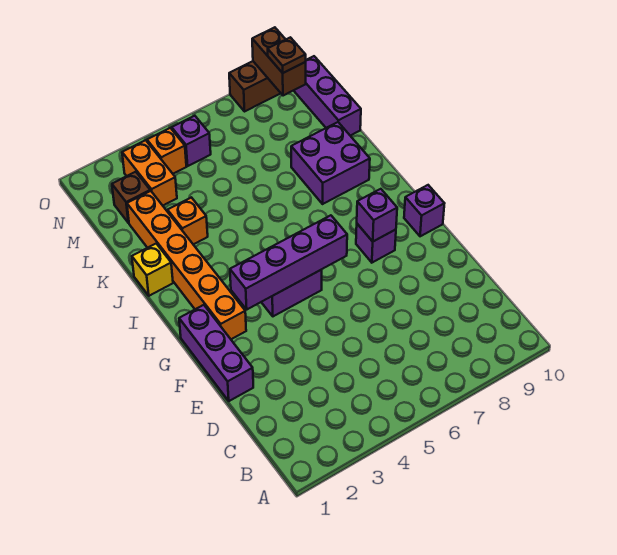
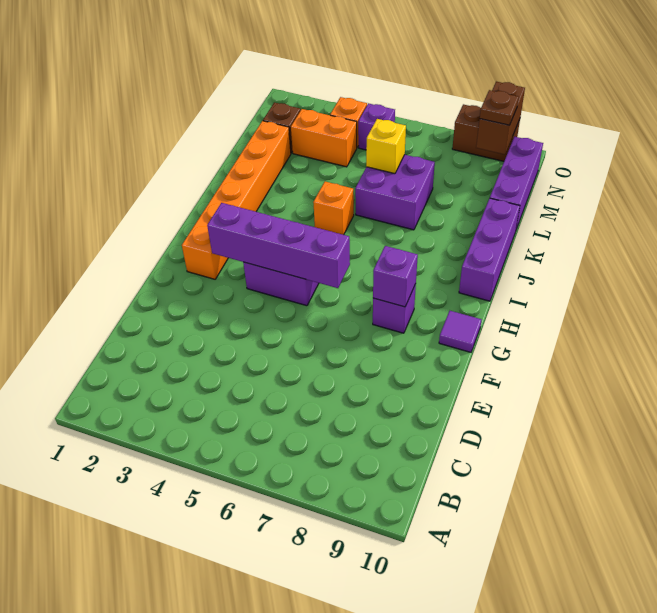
purple 1x3 brick [179,305,253,401] -> purple 1x3 brick moved to [459,198,520,301]
purple 1x1 brick [404,185,444,236] -> purple 1x1 tile [439,311,481,352]
yellow 1x1 brick [132,244,173,296] -> yellow 1x1 brick moved to [366,119,406,174]
purple 2x2 brick [291,122,370,204] -> purple 2x2 brick moved to [355,155,435,230]
orange 1x1 brick [168,197,208,244] -> orange 1x1 brick moved to [313,182,354,235]
orange 1x2 brick [122,140,177,205] -> orange 1x2 brick turned to [291,109,357,167]

